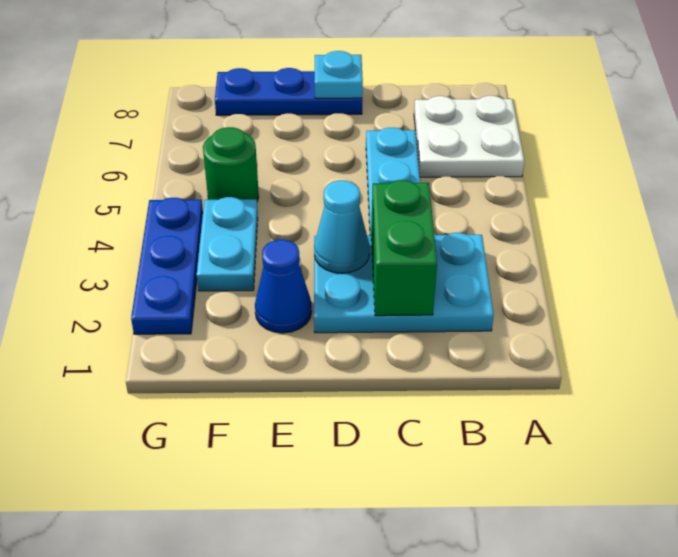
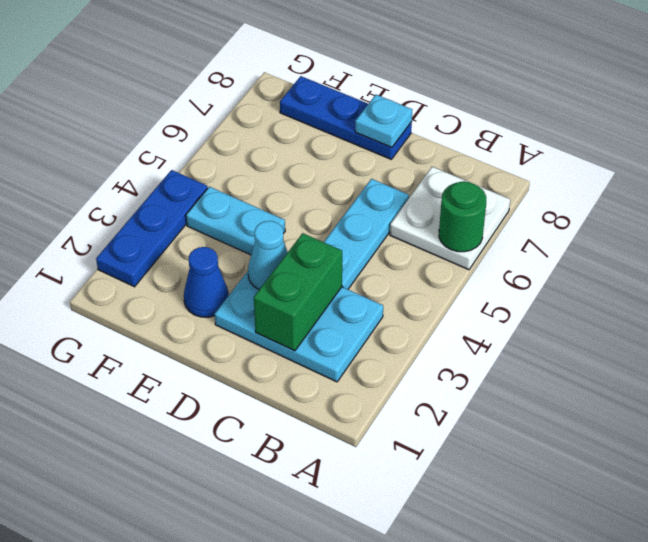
cyan 1x2 plate [197,197,258,291] -> cyan 1x2 plate turned to [186,187,285,255]
green 1x1 round brick [203,127,259,201] -> green 1x1 round brick moved to [439,181,486,252]

